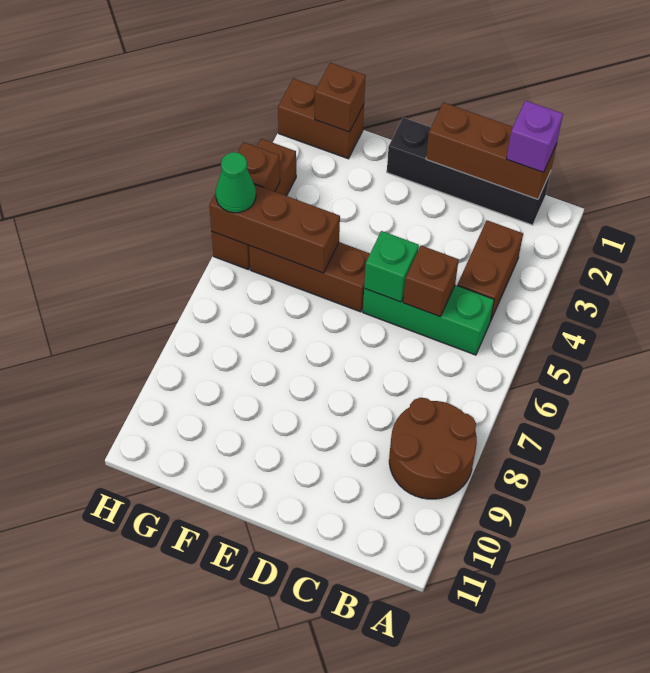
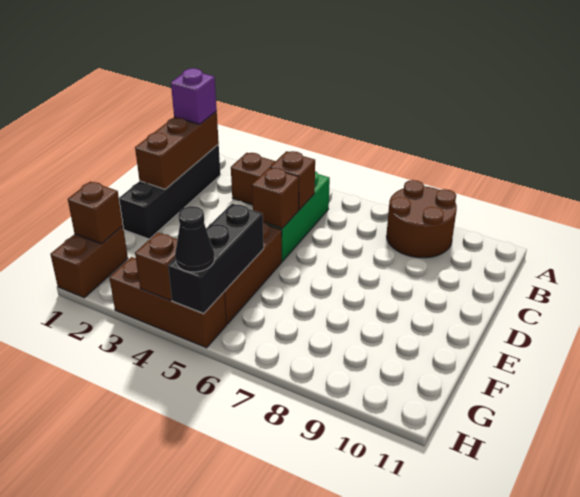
green 1x1 brick [364,231,419,302] -> brown 1x1 brick [252,168,299,228]
brown 1x3 brick [209,184,340,273] -> black 1x3 brick [168,204,264,313]
green 1x1 cone [216,152,256,213] -> black 1x1 cone [175,206,215,272]

